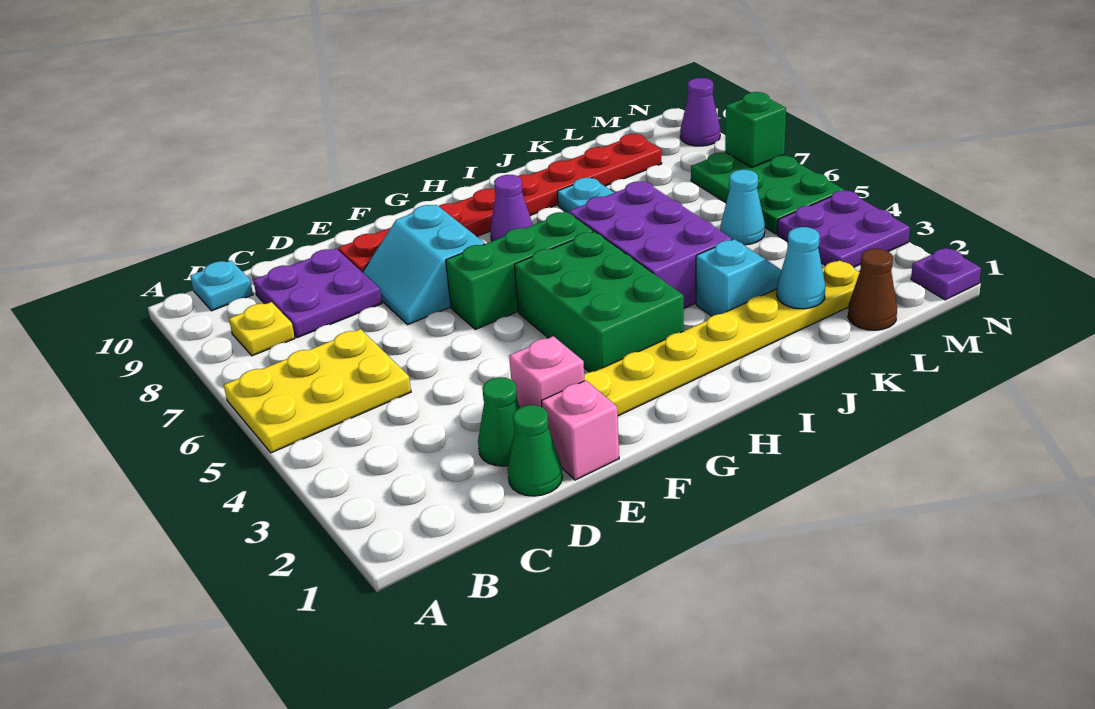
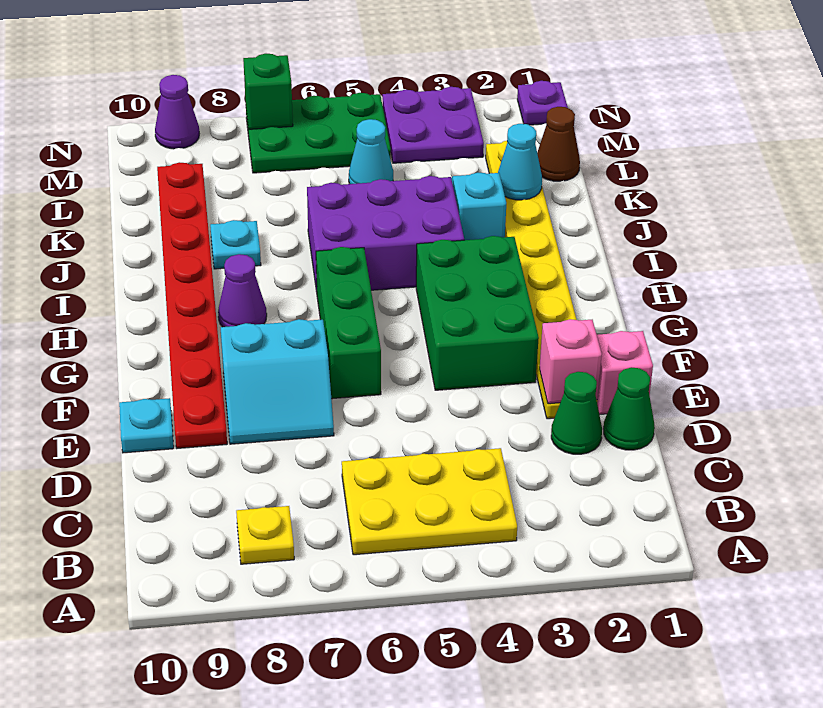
yellow 2x3 plate [224,329,411,453] -> yellow 2x3 plate turned to [342,448,517,555]
cyan 1x1 plate [190,260,253,311] -> cyan 1x1 plate moved to [119,398,174,453]
purple 2x2 plate [253,249,382,338] -> none
green 2x3 brick [514,232,684,372] -> green 2x3 brick turned to [416,236,539,390]

